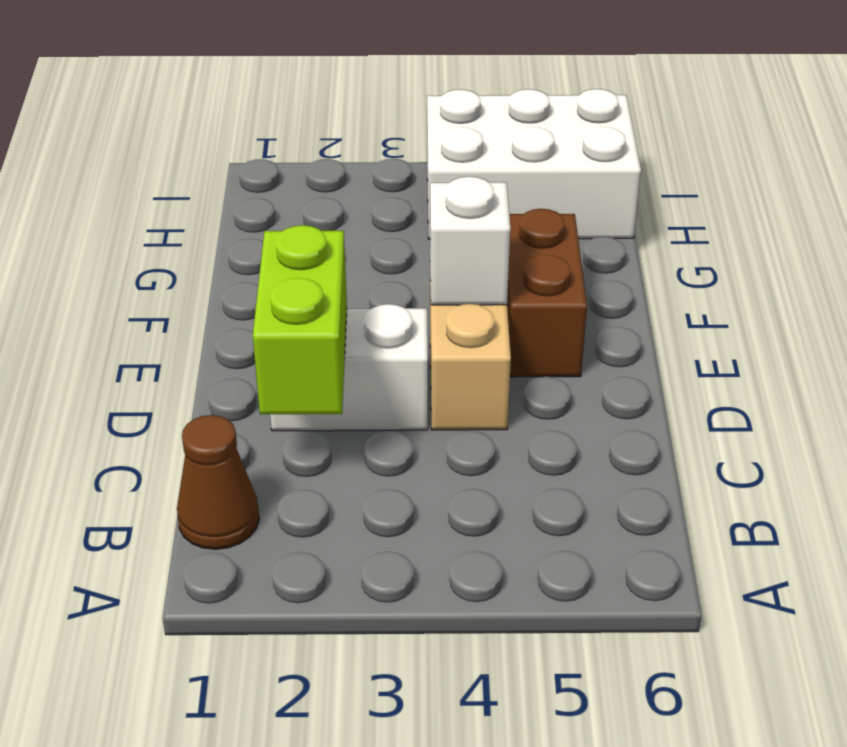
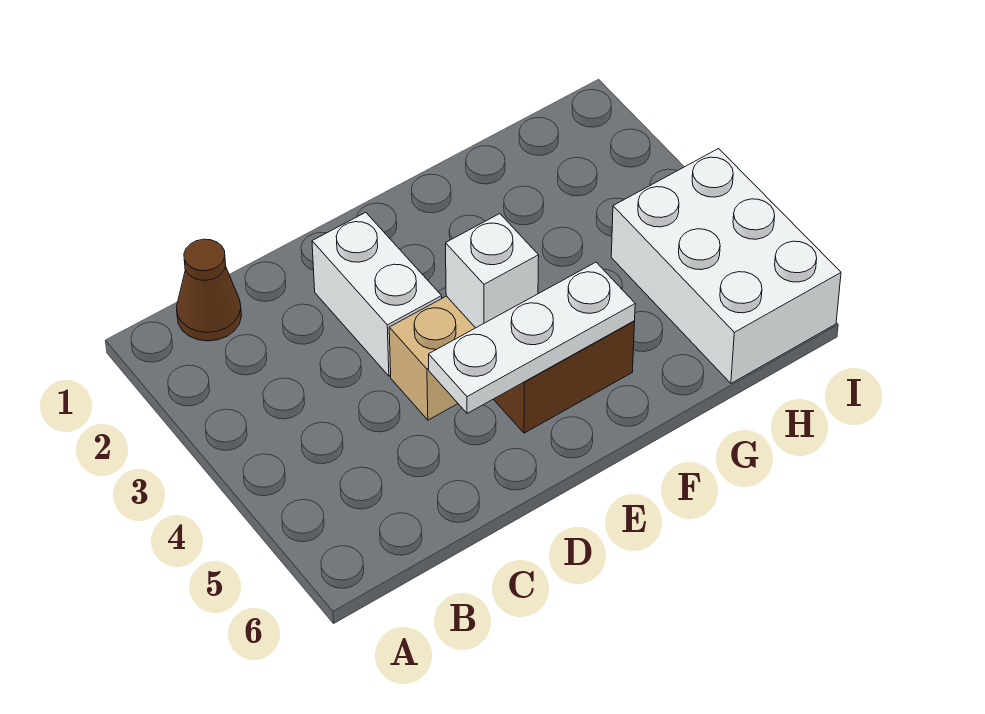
lime 1x2 brick [253,225,347,414] -> none
none -> white 1x3 plate [429,262,635,413]

